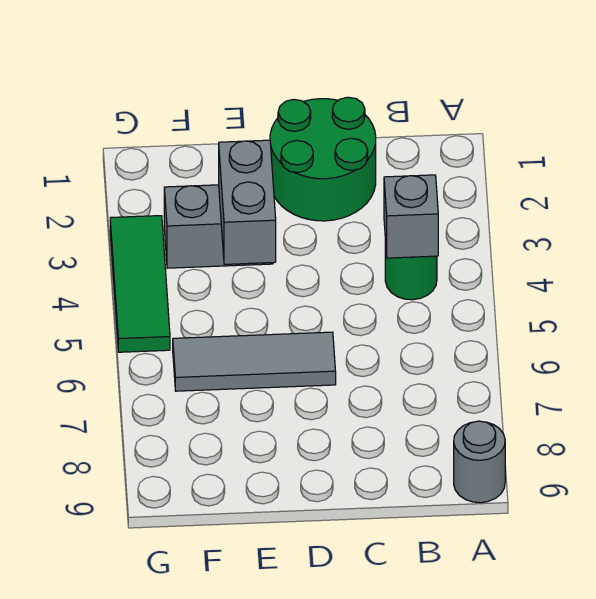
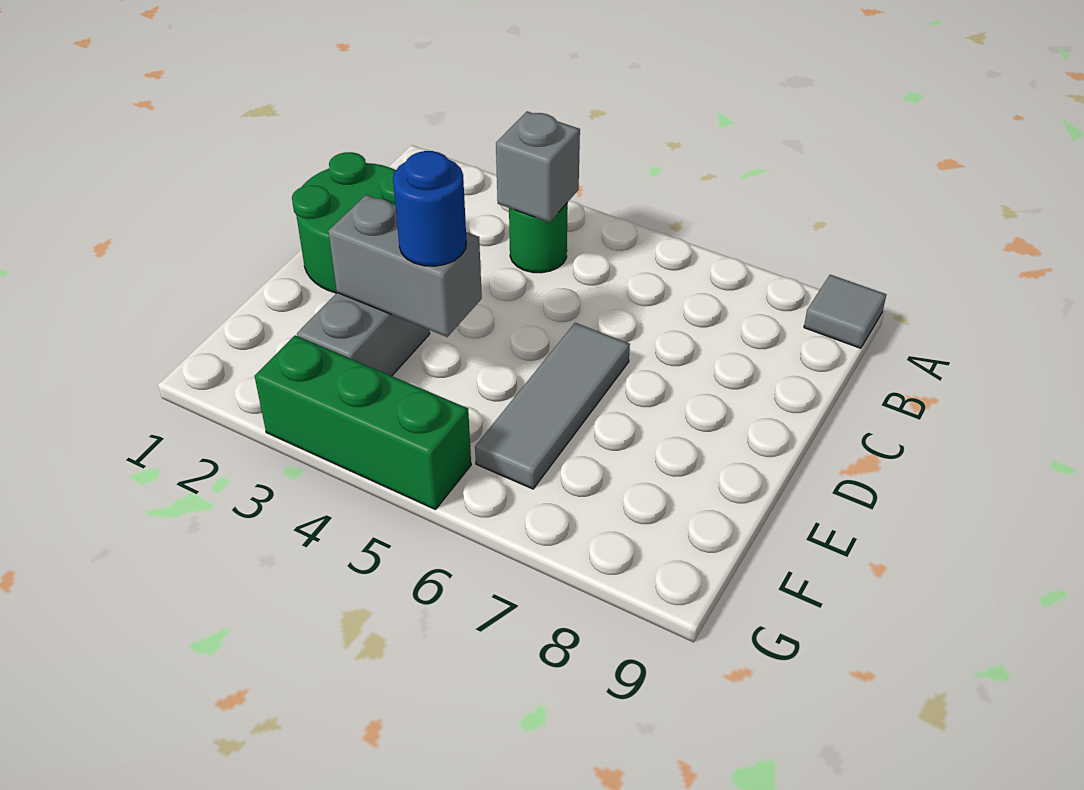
grey 1x1 round brick [454,421,505,503] -> grey 1x1 tile [804,275,886,348]
none -> blue 1x1 round brick [393,151,467,266]
green 1x3 tile [110,216,170,352] -> green 1x3 brick [255,335,471,510]

